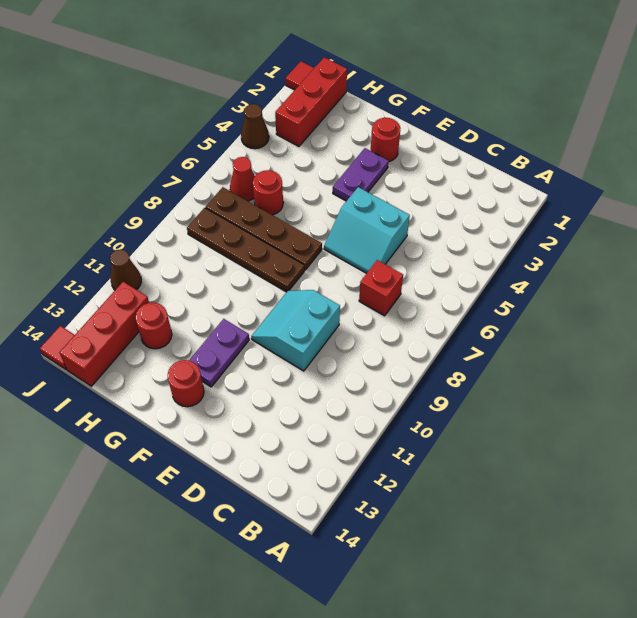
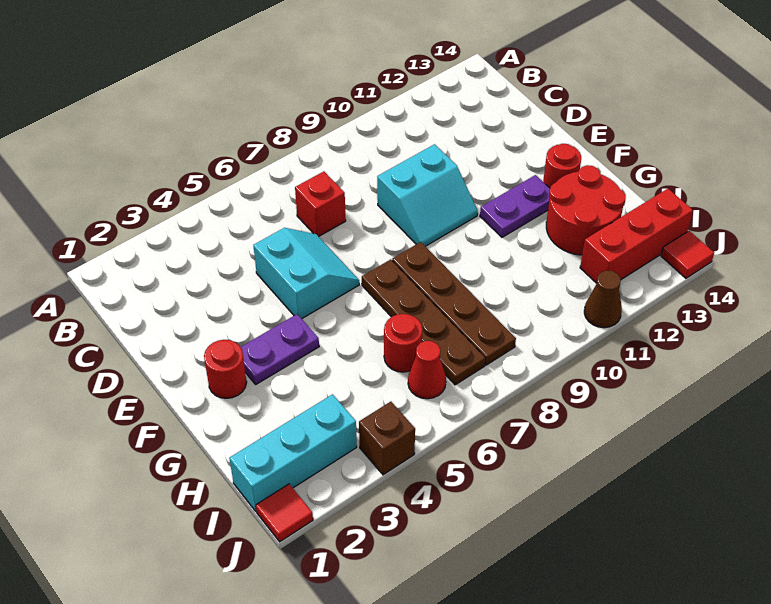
red 1x1 round brick [135,303,172,349] -> red 2x2 round brick [546,165,626,255]
red 1x3 brick [275,57,347,146] -> cyan 1x3 brick [229,394,357,511]
brown 1x1 cone [241,104,269,149] -> brown 1x1 brick [359,402,415,475]

